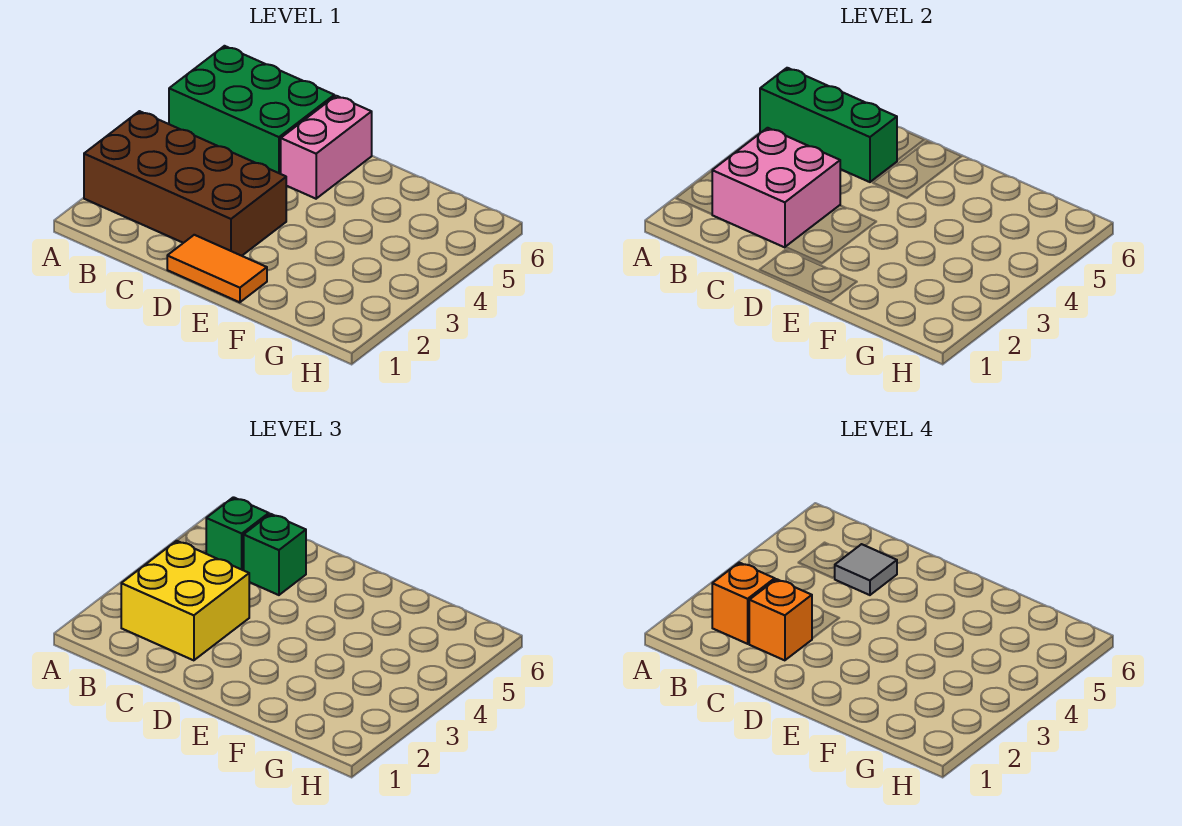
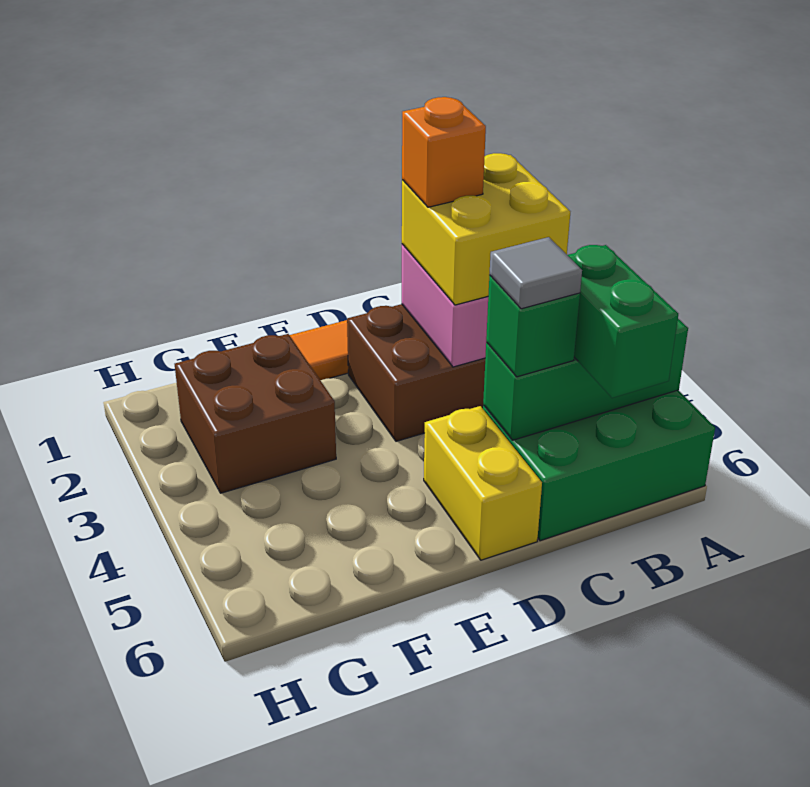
orange 1x1 brick [712,563,775,644] -> none
green 1x1 brick [206,497,269,570] -> green 1x2 brick [568,245,678,398]
pink 1x2 brick [281,96,372,199] -> yellow 1x2 brick [424,406,542,560]
none -> brown 2x2 brick [175,334,336,493]

